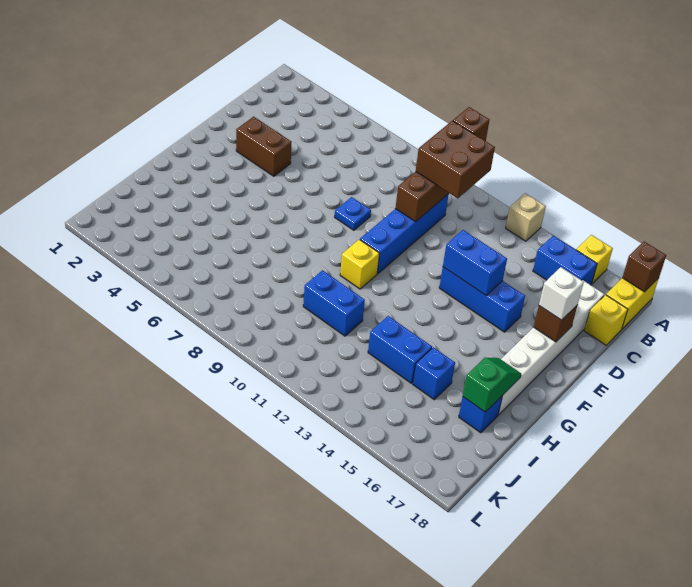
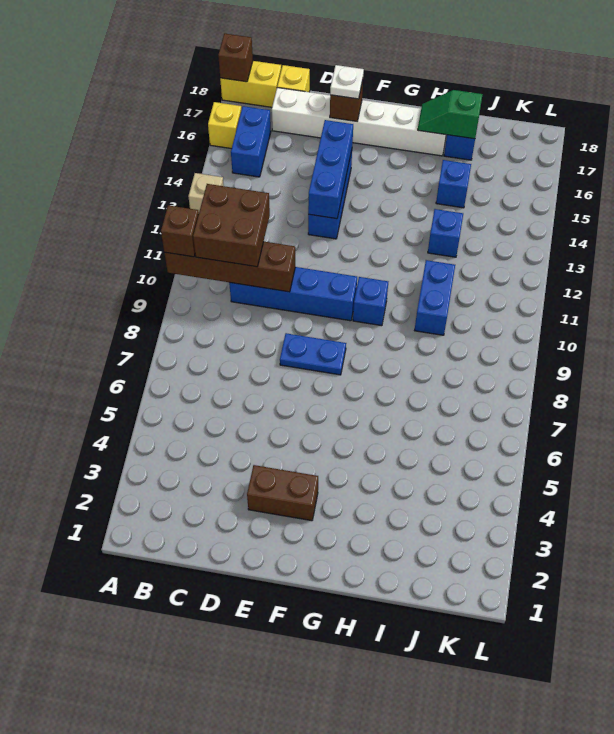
brown 1x2 brick [236,116,292,176] -> brown 1x2 brick turned to [247,465,318,521]
blue 1x1 plate [335,197,371,230] -> blue 1x2 plate [280,333,346,375]
blue 1x2 brick [443,230,507,295] -> blue 1x3 brick [308,120,353,219]
white 1x1 brick [539,267,584,320] -> white 1x1 plate [330,65,364,99]
yellow 1x1 brick [340,239,380,289] -> blue 1x1 brick [353,277,388,326]
blue 1x2 brick [368,316,432,383] -> blue 1x1 brick [428,209,463,257]

